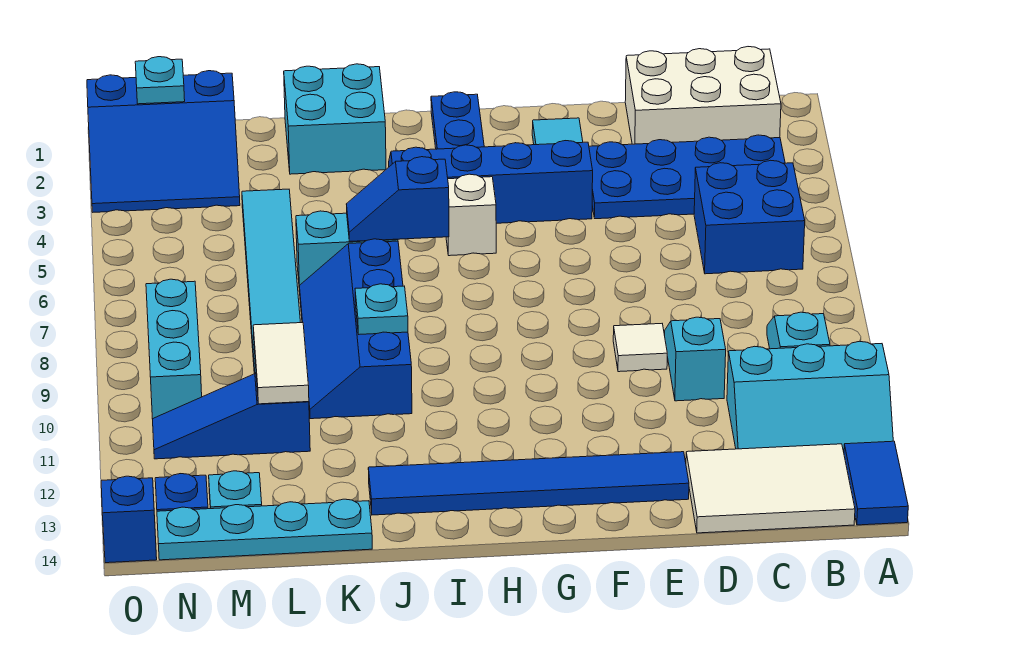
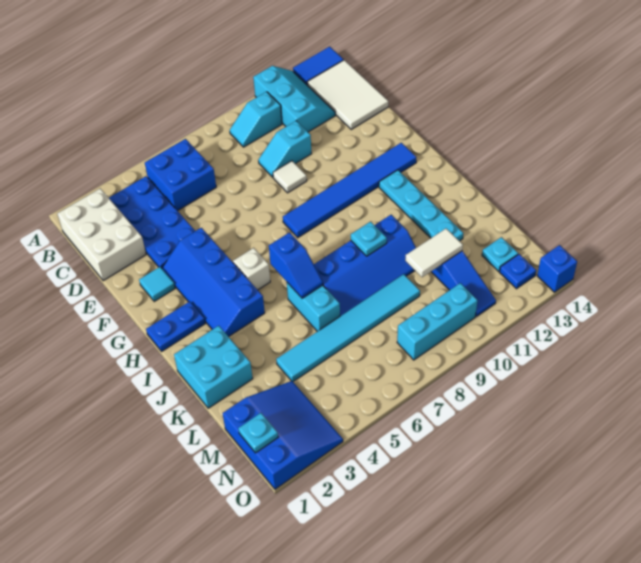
blue 1x6 tile [368,452,689,515] -> blue 1x6 tile turned to [283,143,416,238]
cyan 1x4 plate [157,499,372,560] -> cyan 1x4 plate moved to [379,170,463,241]

